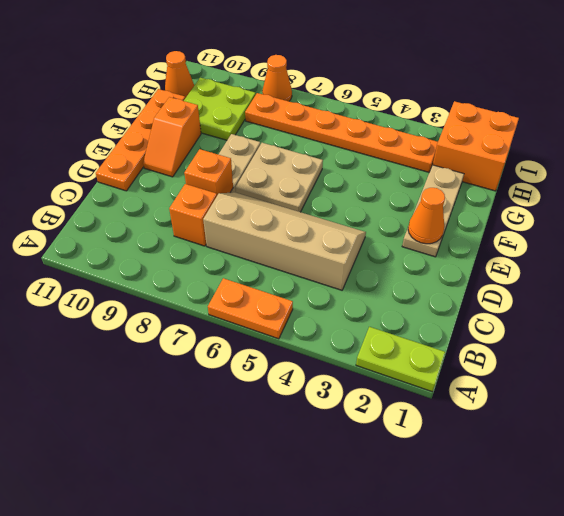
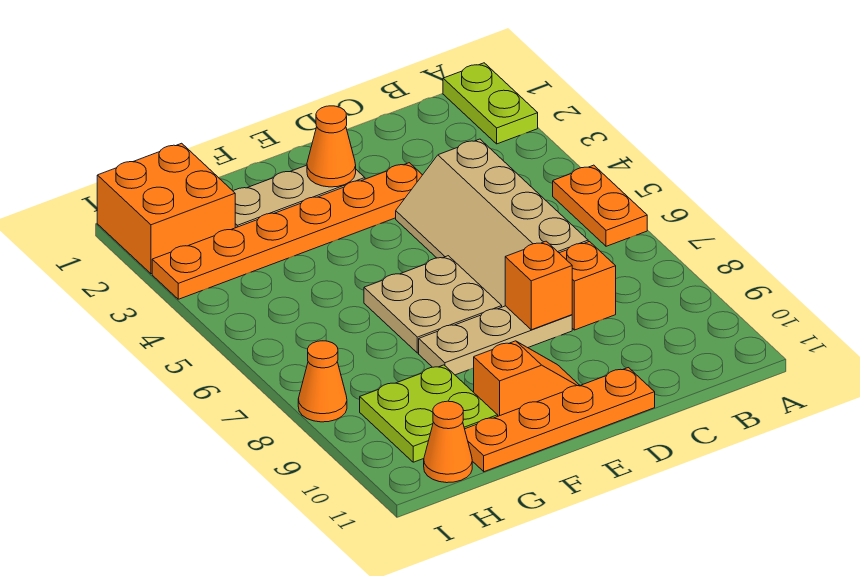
orange 1x6 plate [245,93,438,172] -> orange 1x6 plate turned to [152,163,422,299]

